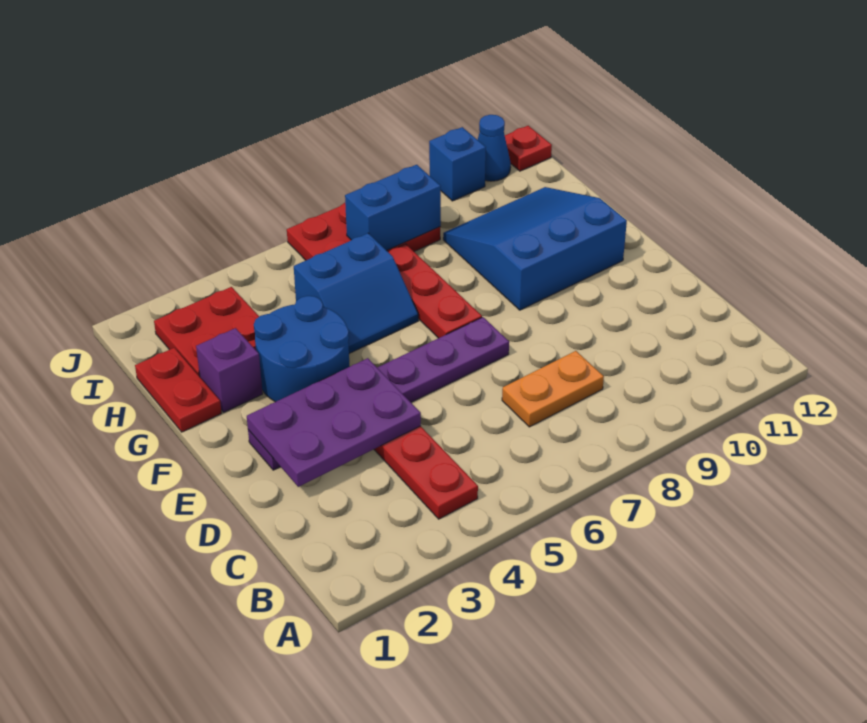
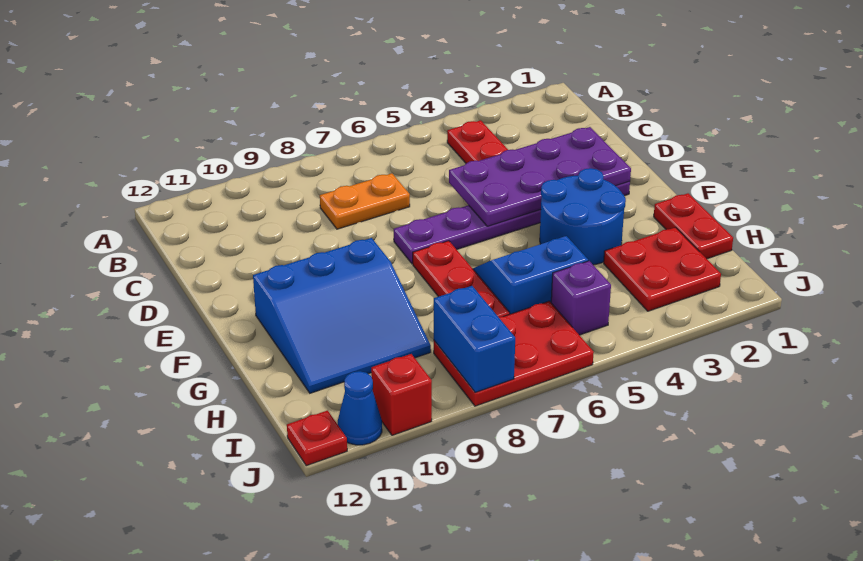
purple 2x3 plate [247,358,421,487] -> purple 2x4 plate [449,127,631,226]
purple 1x1 brick [196,328,263,412] -> purple 1x1 brick moved to [551,261,611,335]
blue 1x2 brick [345,165,441,251] -> blue 1x2 brick turned to [434,286,515,392]
blue 1x1 brick [429,127,486,201] -> red 1x1 brick [371,354,432,435]

